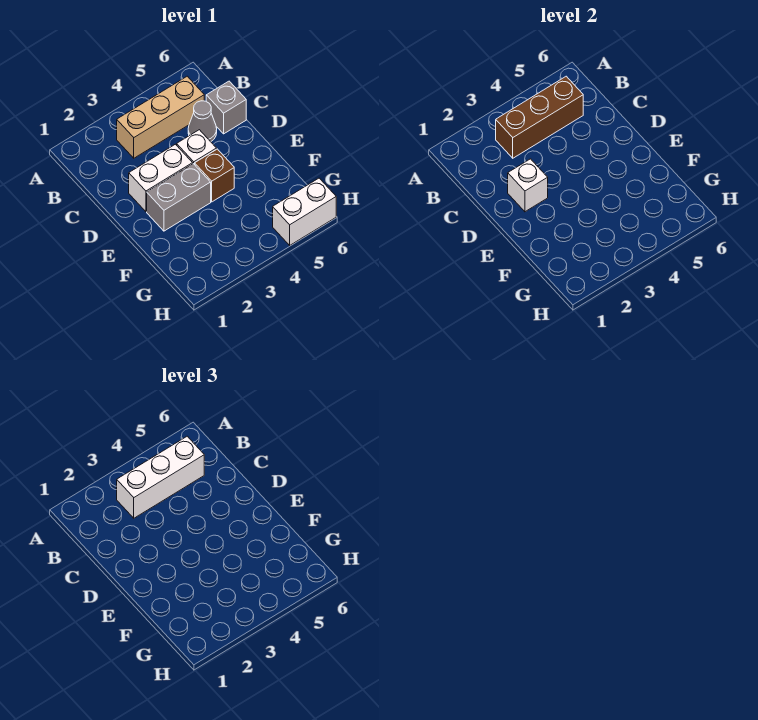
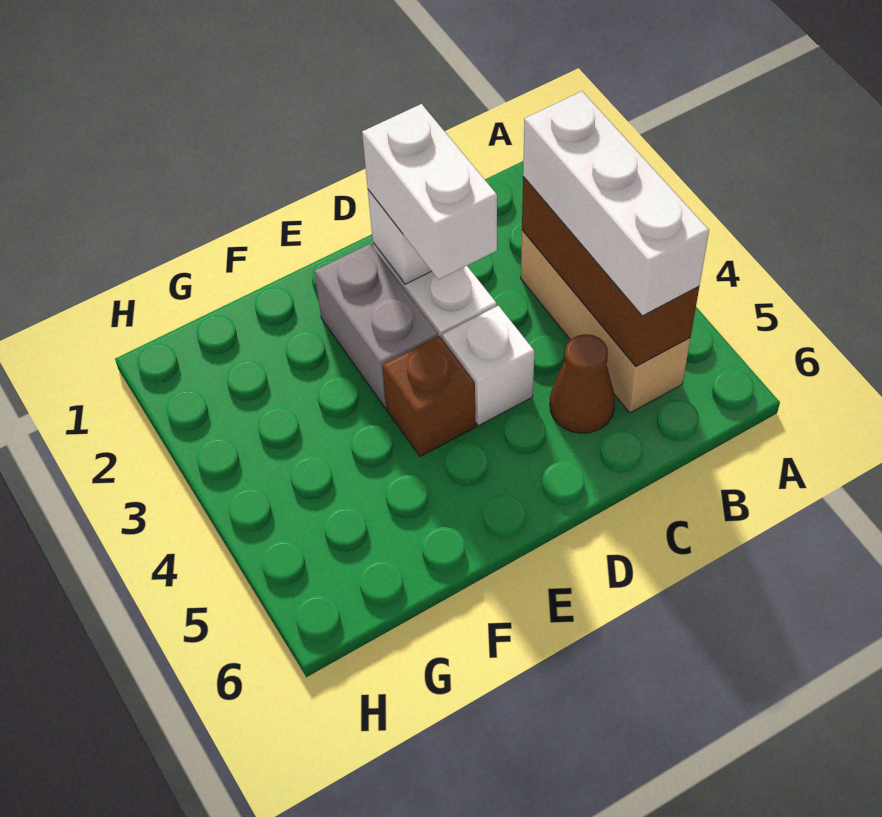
grey 1x1 cone [188,101,217,142] -> brown 1x1 cone [550,334,615,433]
grey 1x1 brick [206,81,246,134] -> none
white 1x2 brick [273,178,336,245] -> white 1x2 brick moved to [362,104,497,280]

